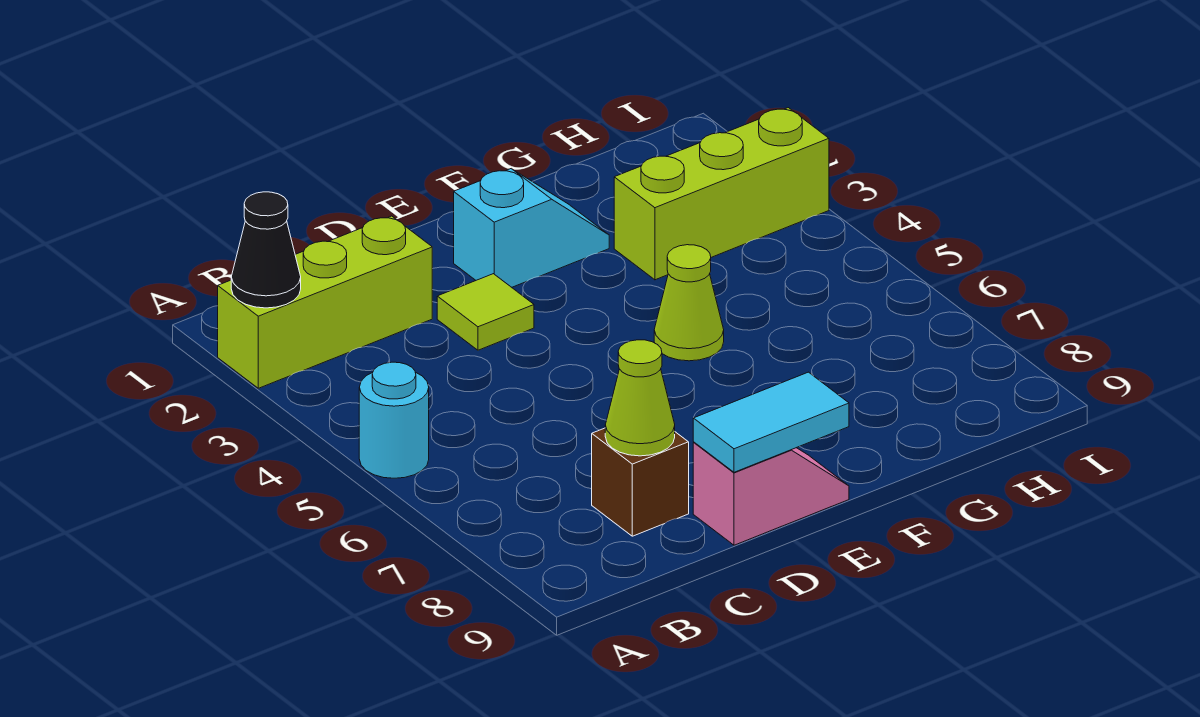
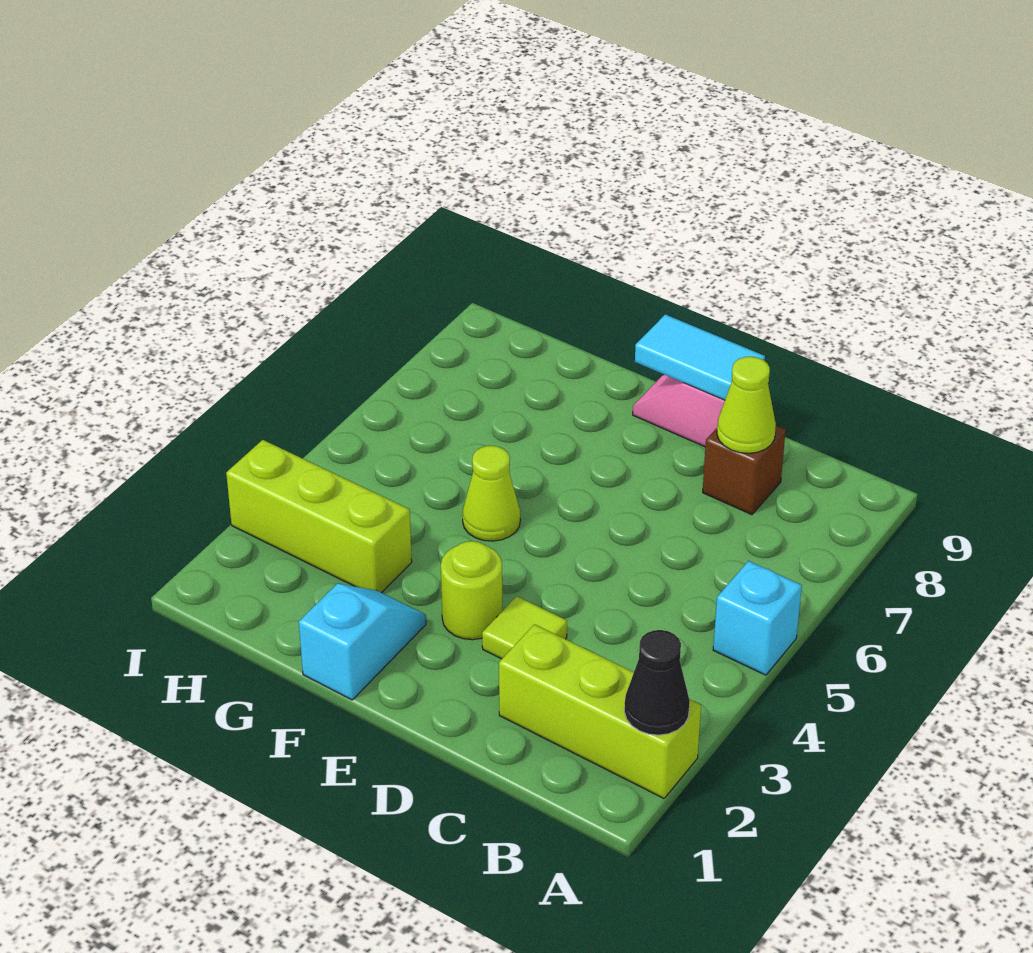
cyan 1x1 round brick [359,362,429,478] -> cyan 1x1 brick [713,561,802,675]
cyan 1x2 slope [454,169,609,287] -> cyan 1x2 slope turned to [299,584,426,700]
none -> lime 1x1 round brick [441,541,502,640]

